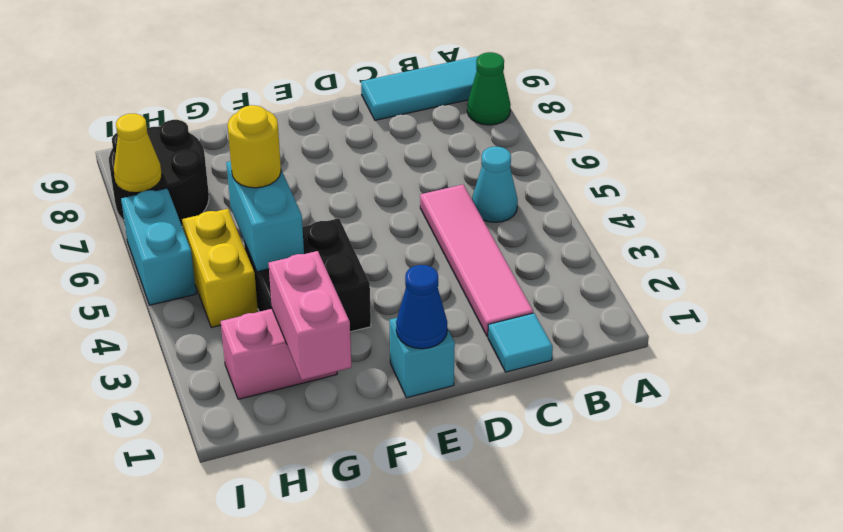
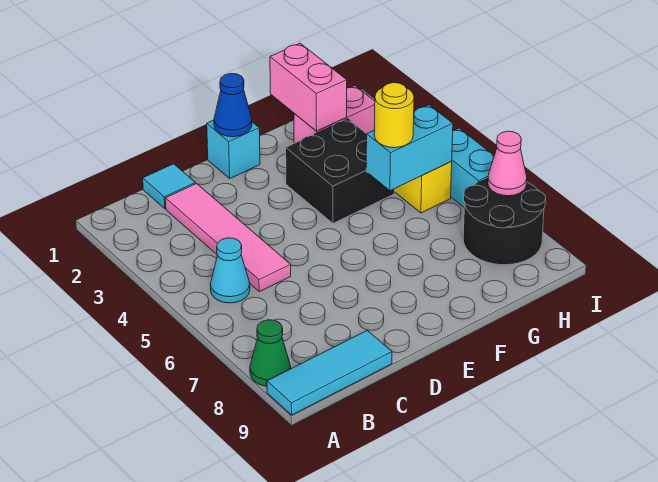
cyan 1x2 brick [226,161,304,272] -> cyan 1x2 brick turned to [366,105,453,191]
yellow 1x1 cone [114,114,162,192] -> pink 1x1 cone [488,131,527,196]

